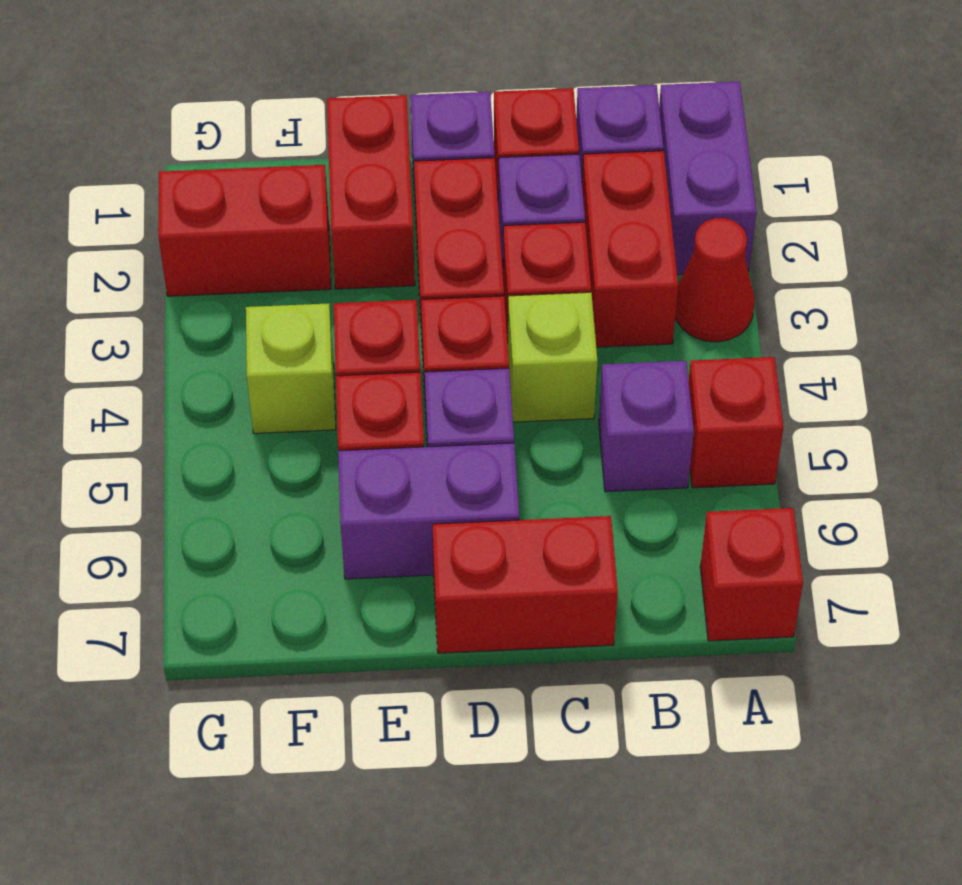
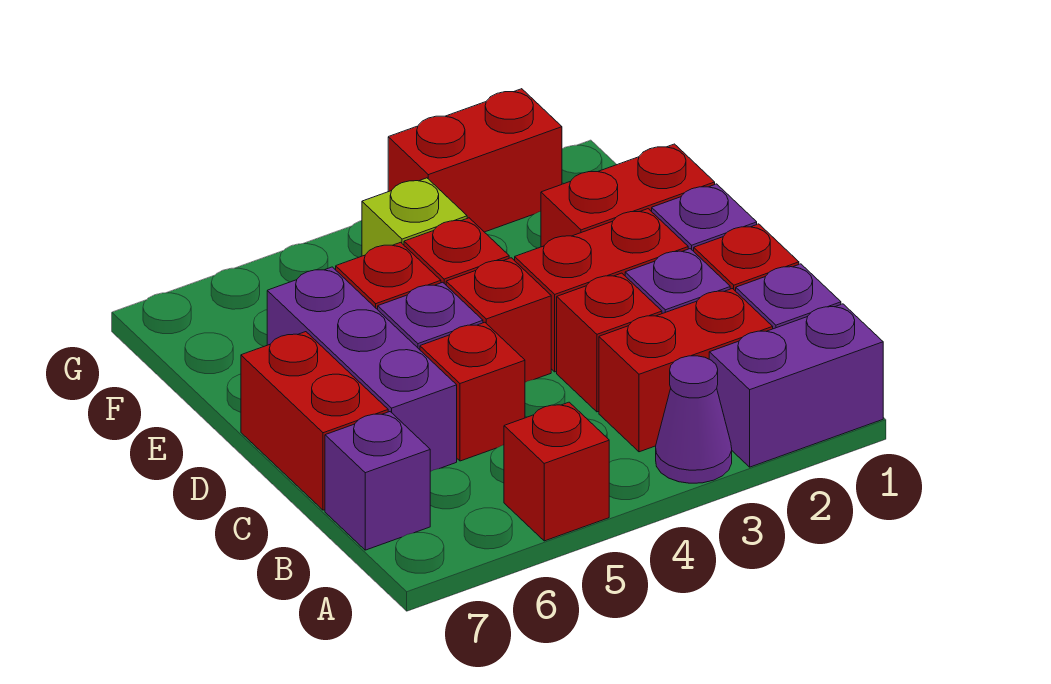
red 1x1 cone [675,218,755,342] -> purple 1x1 cone [656,356,732,483]
red 1x1 brick [700,508,803,641] -> red 1x1 brick moved to [420,322,525,461]
purple 1x1 brick [599,361,694,492] -> purple 1x1 brick moved to [325,412,430,550]
lime 1x1 brick [508,292,597,422] -> none
purple 1x2 brick [338,443,519,579] -> purple 1x3 brick [267,267,457,472]
red 1x2 brick [158,165,331,296] -> red 1x2 brick turned to [388,89,562,232]

